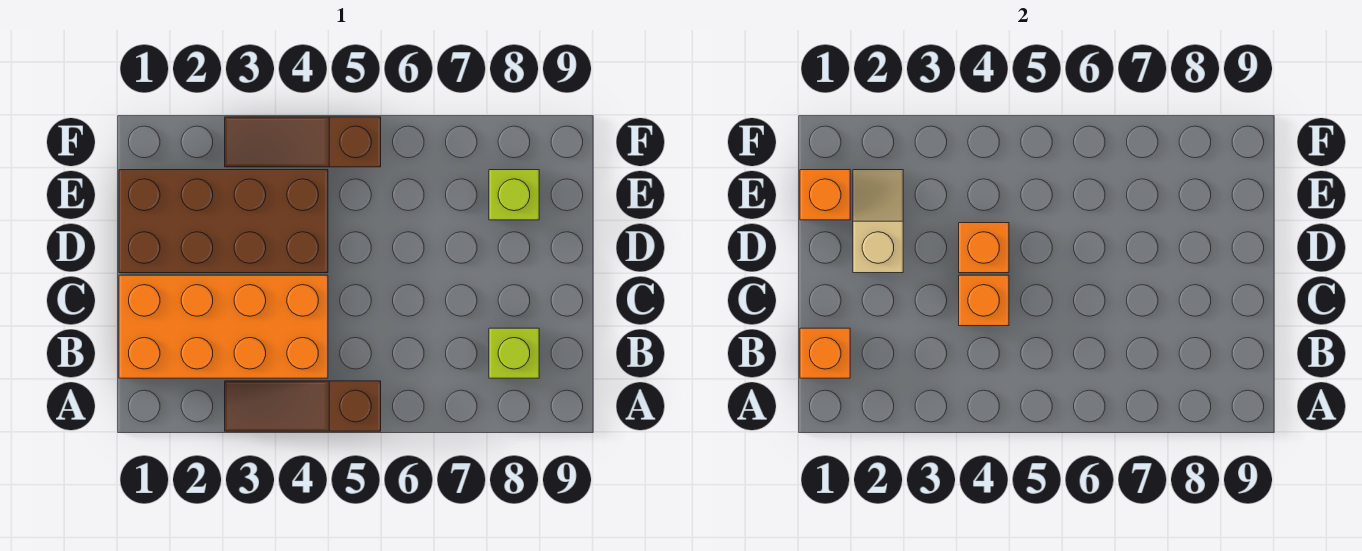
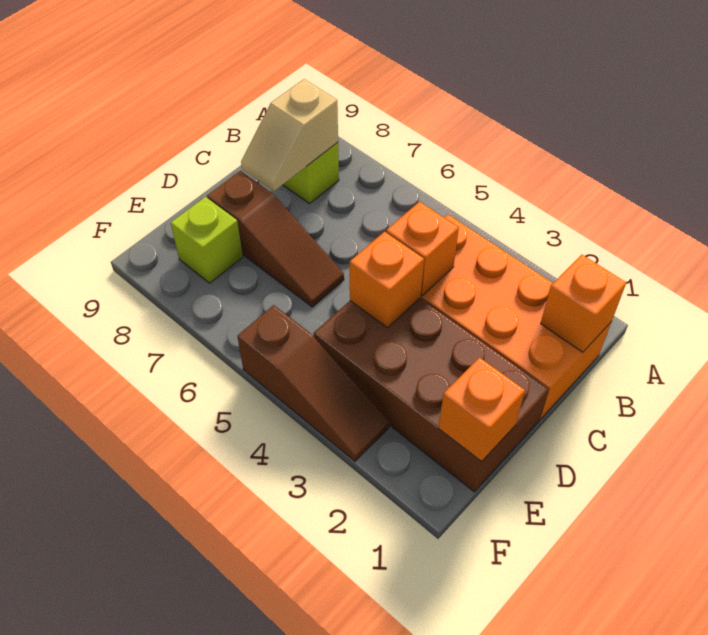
brown 1x3 slope [225,381,381,431] -> brown 1x3 slope moved to [207,171,344,307]
tan 1x2 slope [853,170,903,273] -> tan 1x2 slope moved to [241,79,338,191]

